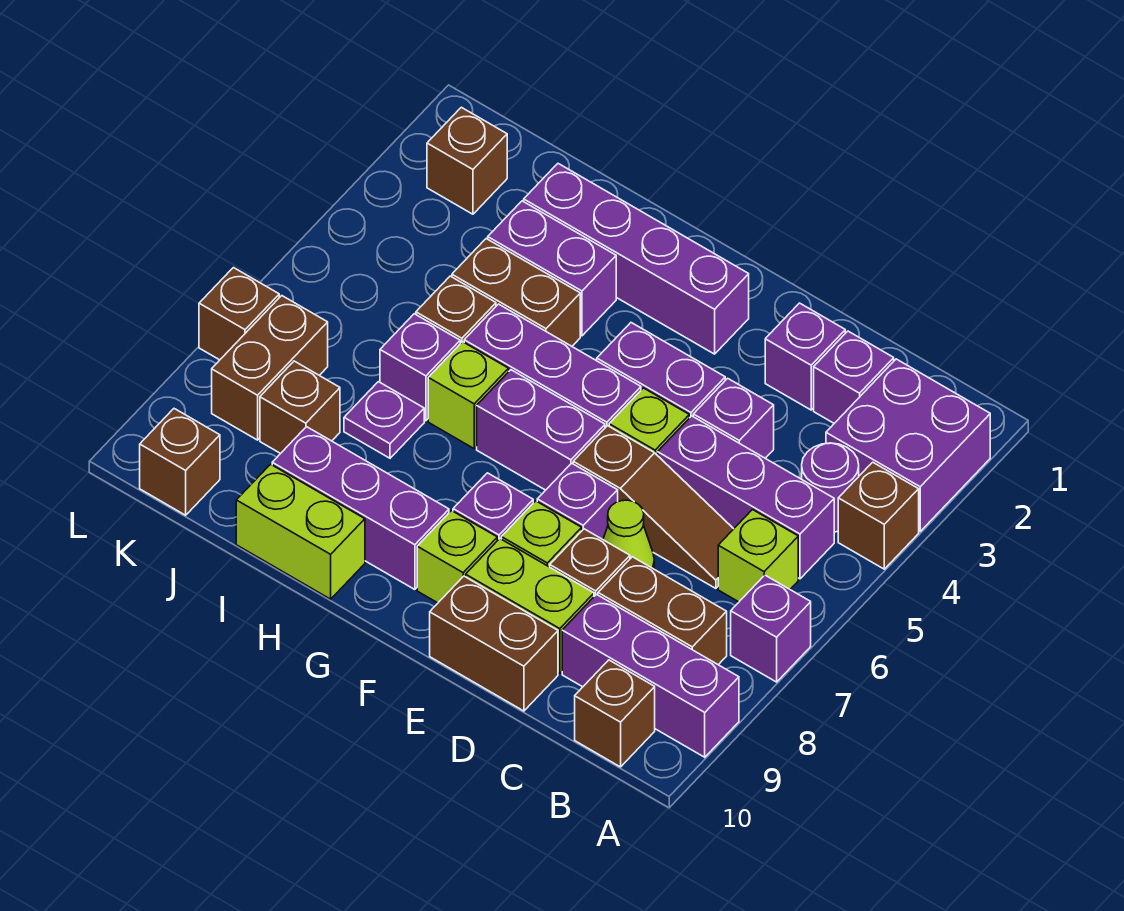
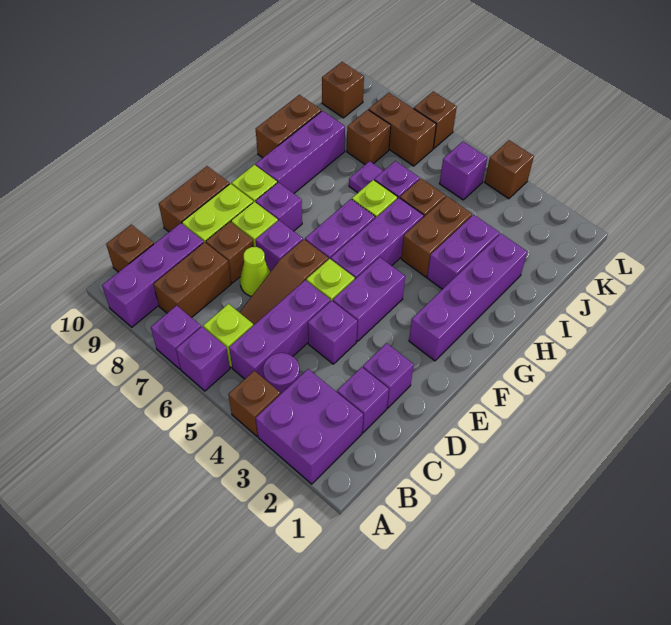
none -> purple 1x1 brick [176,327,230,391]
lime 1x2 brick [236,464,365,599] -> brown 1x2 brick [256,95,321,158]
brown 1x1 brick [427,107,507,214] -> brown 1x1 brick moved to [485,140,534,199]
none -> purple 1x1 brick [440,142,487,200]

